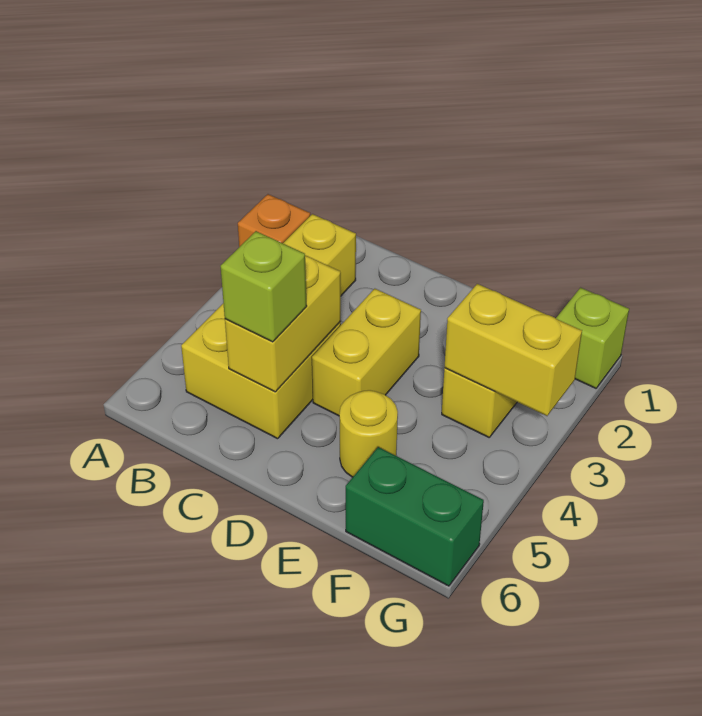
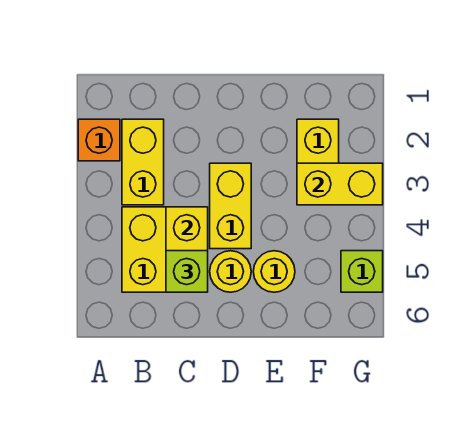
none -> yellow 1x1 round brick [210,251,251,292]
green 1x2 brick [346,447,484,586] -> none
lime 1x1 brick [556,288,629,388] -> lime 1x1 brick moved to [341,251,383,292]

